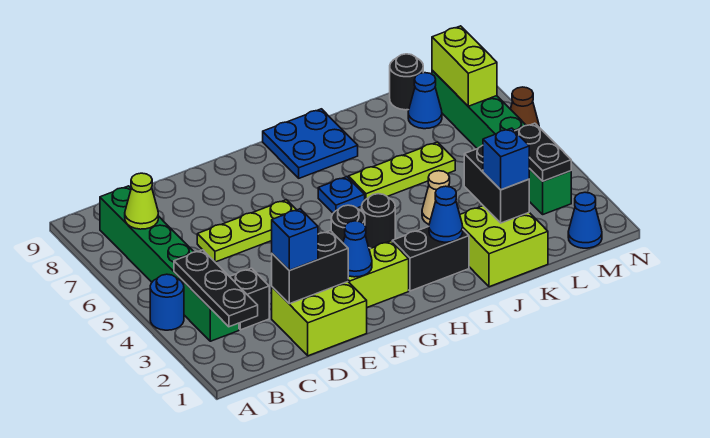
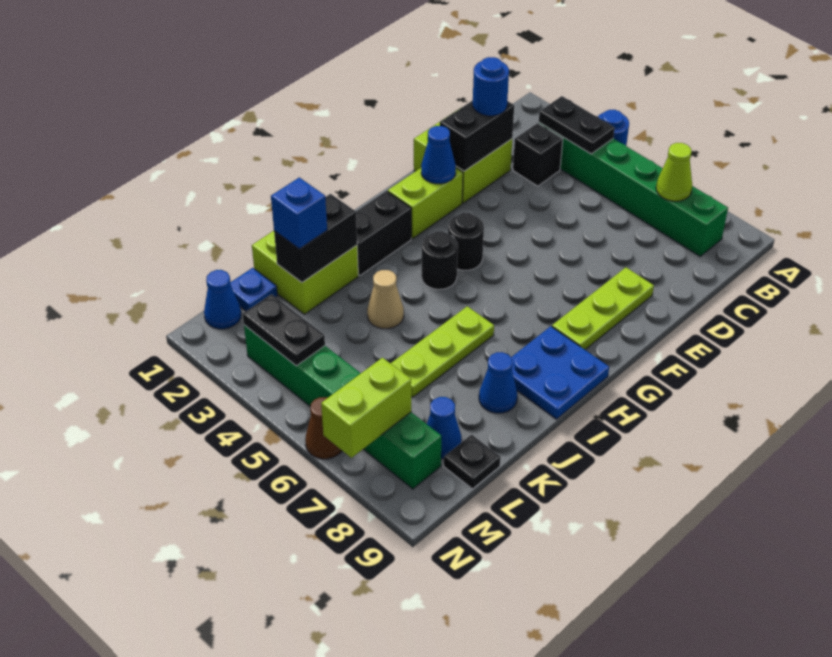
black 1x3 plate [174,250,258,327] -> black 1x2 plate [539,96,615,154]
blue 1x1 brick [272,209,318,270] -> blue 1x1 round brick [473,57,509,116]
lime 1x3 plate [197,200,296,262] -> lime 1x3 plate moved to [552,268,654,350]
blue 1x1 plate [318,177,365,213] -> blue 1x1 plate moved to [230,268,277,311]
blue 1x1 cone [429,186,463,242] -> blue 1x1 cone moved to [479,352,517,413]
black 1x2 brick [464,145,529,223] -> black 1x2 brick turned to [274,194,357,282]
black 1x1 round brick [390,54,423,110] -> black 1x1 plate [444,435,500,489]
lime 1x2 brick [432,26,497,106] -> lime 1x2 brick turned to [321,358,411,458]

